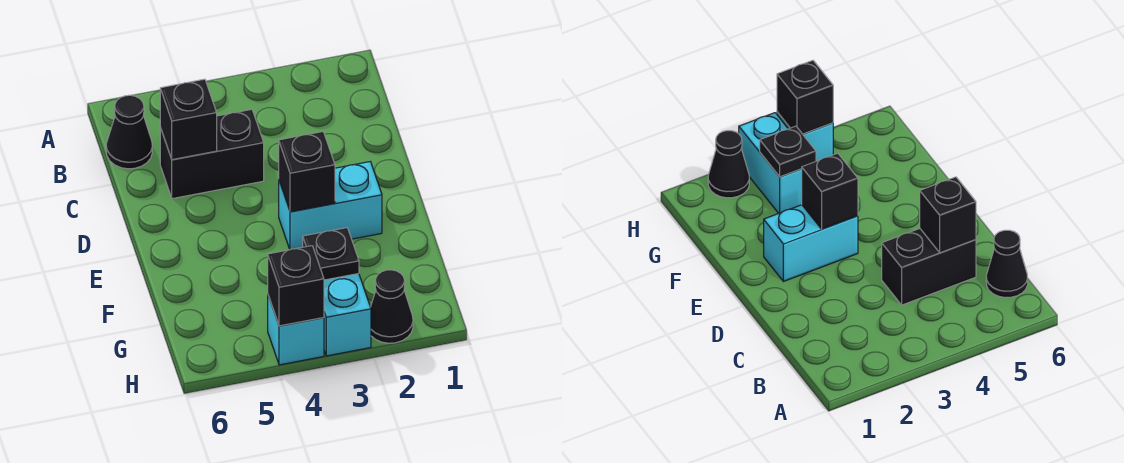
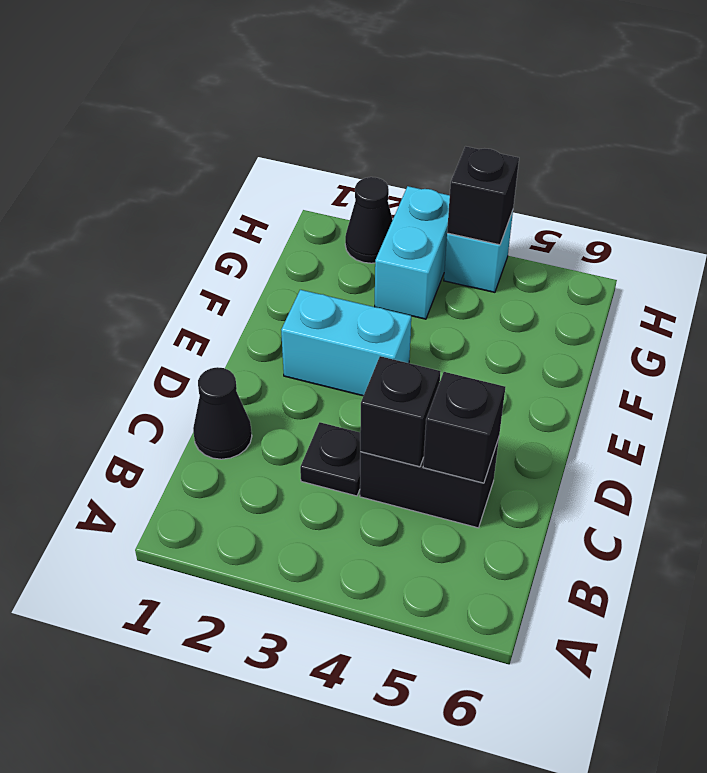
black 1x1 cone [106,95,152,169] -> black 1x1 cone moved to [193,367,252,459]
black 1x1 brick [279,132,335,212] -> black 1x1 brick moved to [360,356,440,467]
black 1x1 plate [303,228,359,280] -> black 1x1 plate moved to [300,422,360,496]

